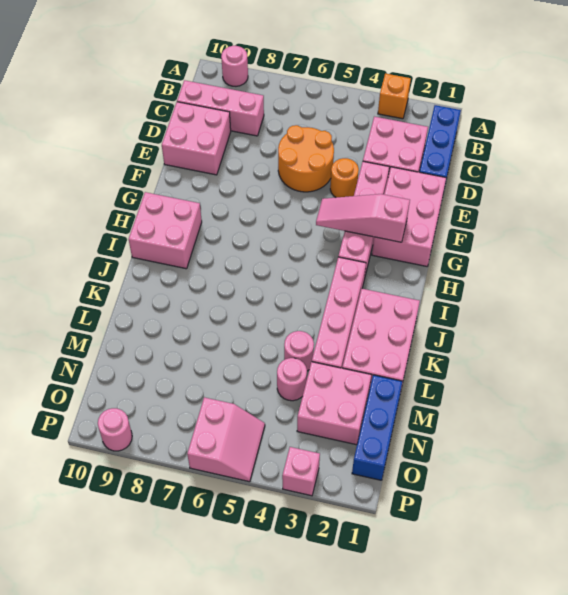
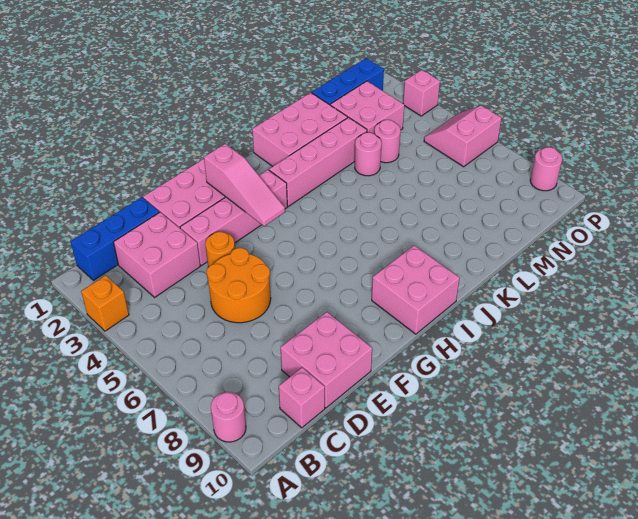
pink 1x3 brick [177,80,264,136] -> pink 1x1 brick [279,367,325,428]

